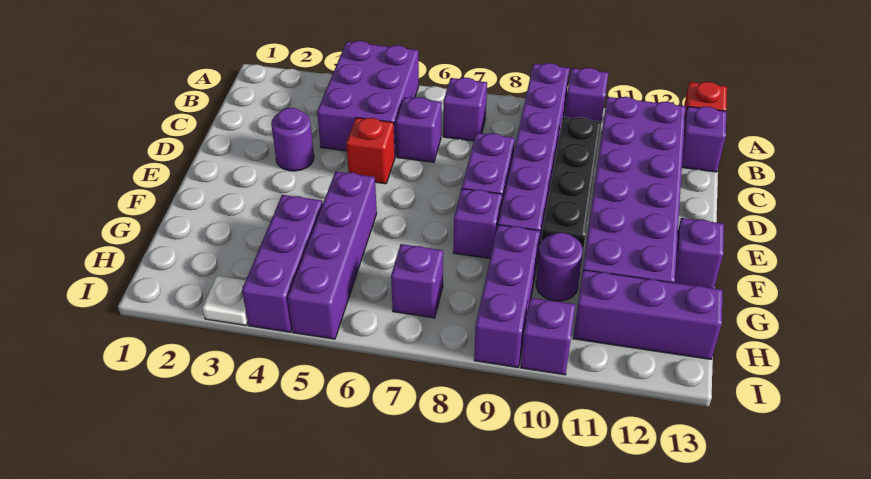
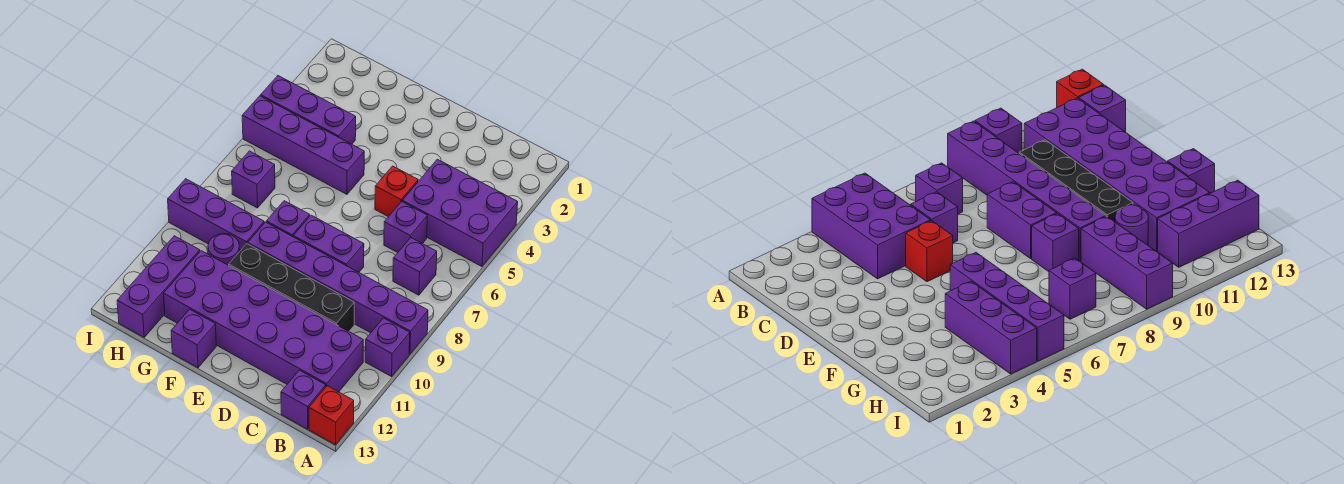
purple 1x1 round brick [271,108,314,171] -> none
white 1x1 plate [203,276,248,325] -> none
purple 1x1 brick [521,298,575,375] -> none

